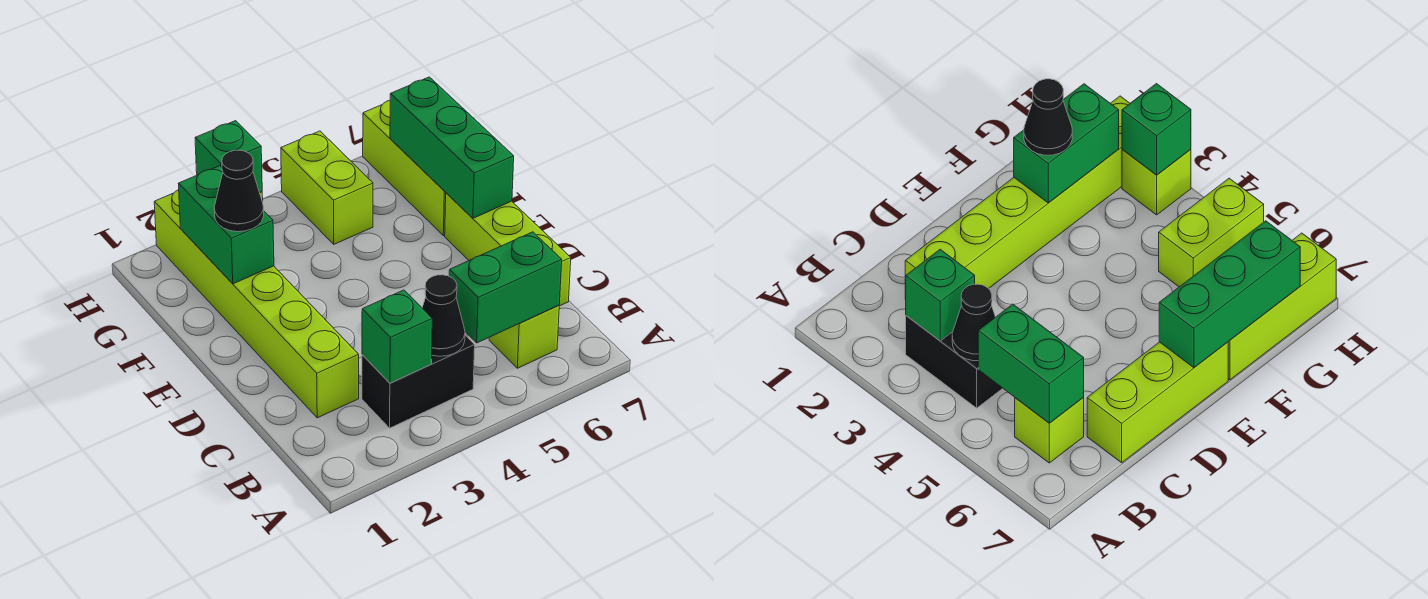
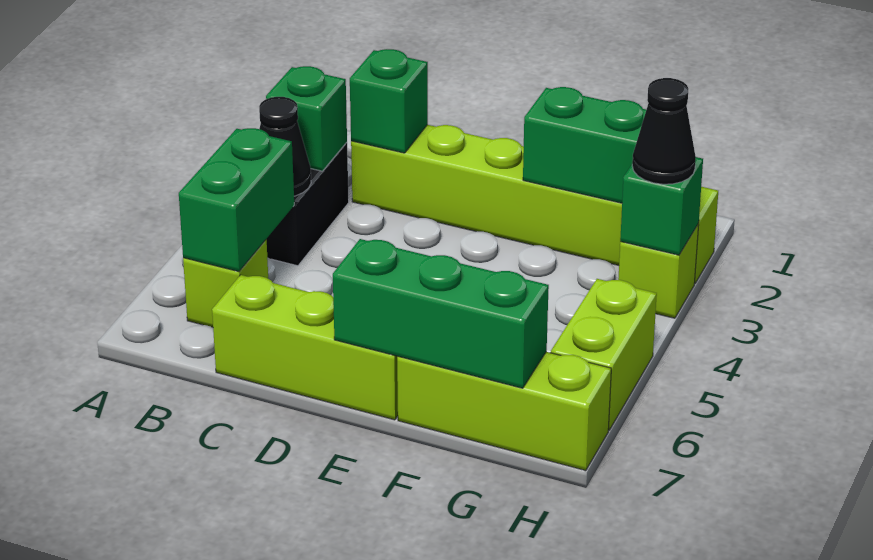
none -> green 1x1 brick [350,49,428,153]
black 1x1 cone [214,150,264,232] -> black 1x1 cone moved to [632,78,696,184]
lime 1x2 brick [281,131,373,244] -> lime 1x2 brick turned to [551,279,657,430]

